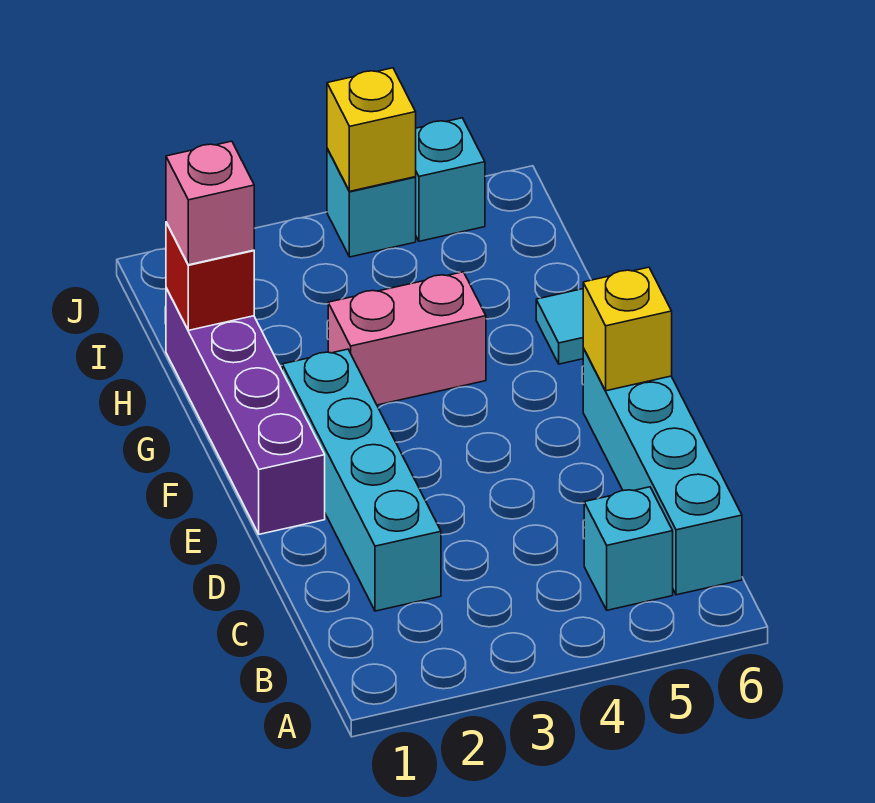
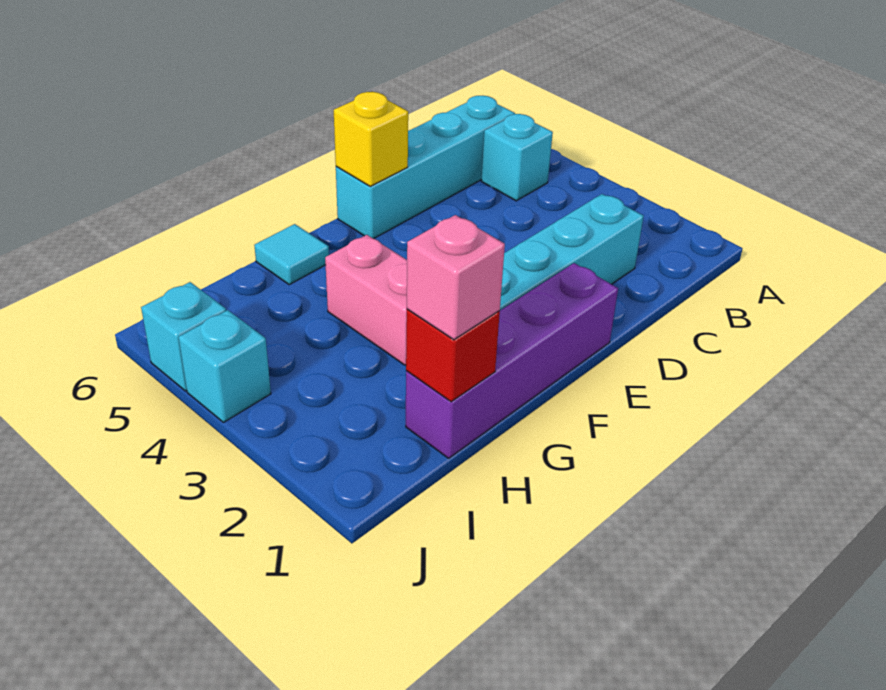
yellow 1x1 brick [327,68,416,191] -> none

